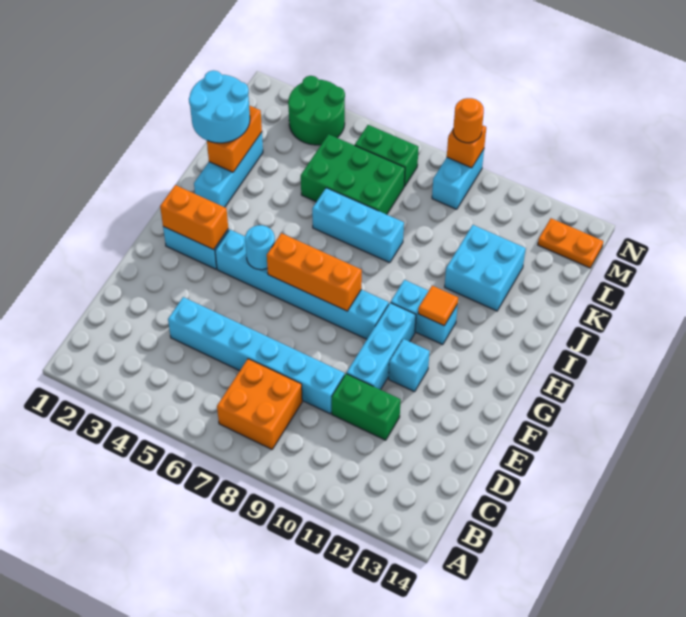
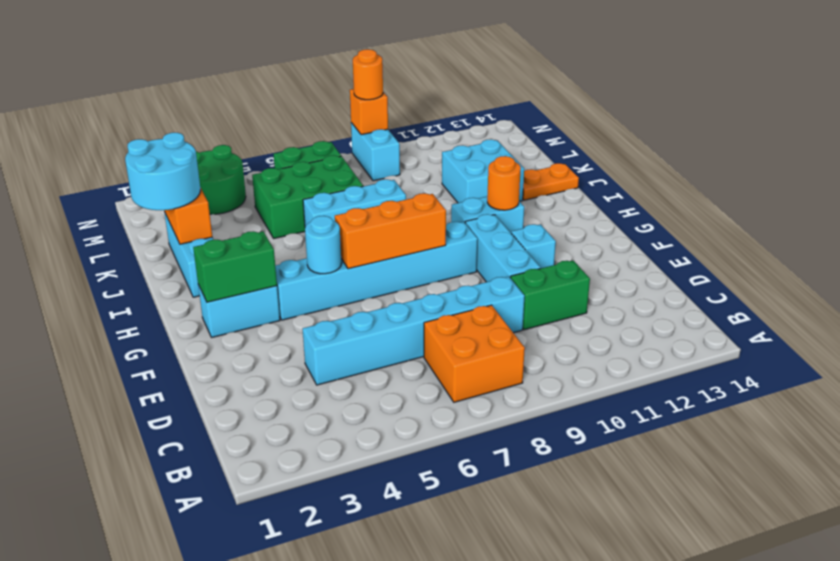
orange 1x2 brick [160,185,228,250] -> green 1x2 brick [193,231,277,302]
orange 1x1 tile [418,286,458,326] -> orange 1x1 round brick [487,156,521,210]
orange 1x2 plate [538,218,603,268] -> orange 1x2 plate moved to [523,163,579,200]

